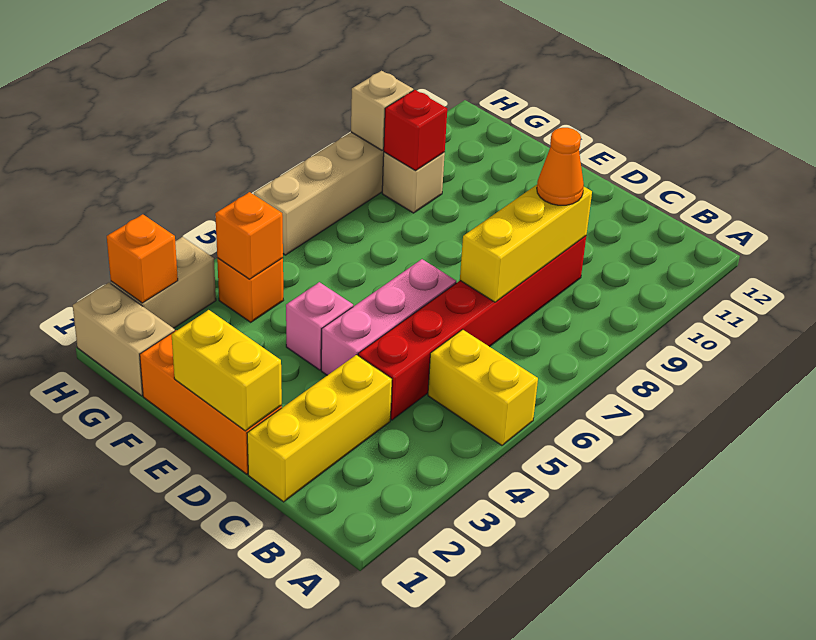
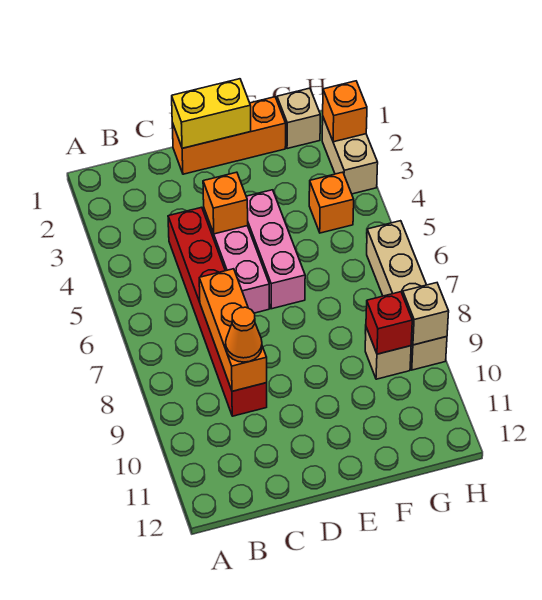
yellow 1x2 brick [428,330,538,445] -> none
yellow 1x3 brick [247,355,392,502] -> none
yellow 1x3 brick [460,185,592,302] -> orange 1x3 brick [199,269,267,391]
pink 1x1 brick [286,282,353,370] -> pink 1x3 brick [246,190,305,309]
tan 1x2 brick [73,283,175,396] -> tan 1x1 brick [277,88,320,149]
orange 1x1 brick [215,192,283,279] -> orange 1x1 brick moved to [203,172,248,234]

